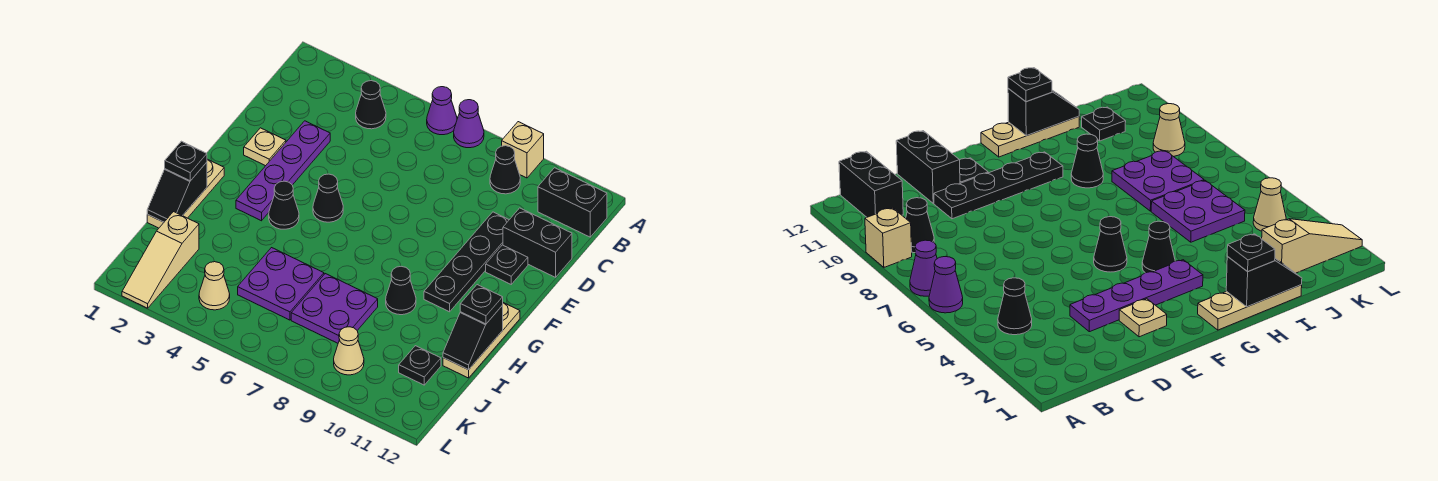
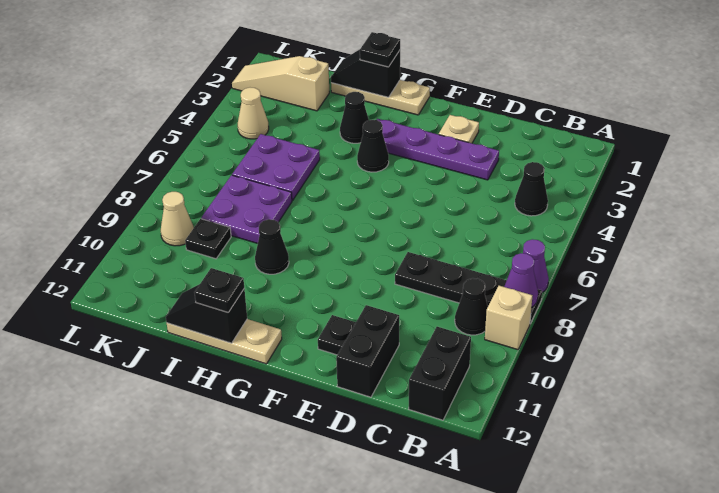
purple 1x1 cone [427,87,457,135] -> purple 1x1 cone moved to [504,253,538,307]
black 1x4 plate [424,212,509,312] -> black 1x4 plate moved to [395,252,542,323]
black 1x1 cone [313,174,343,222] -> black 1x1 cone moved to [340,92,369,143]
black 1x1 plate [399,346,441,385] -> black 1x1 plate moved to [185,219,231,259]

